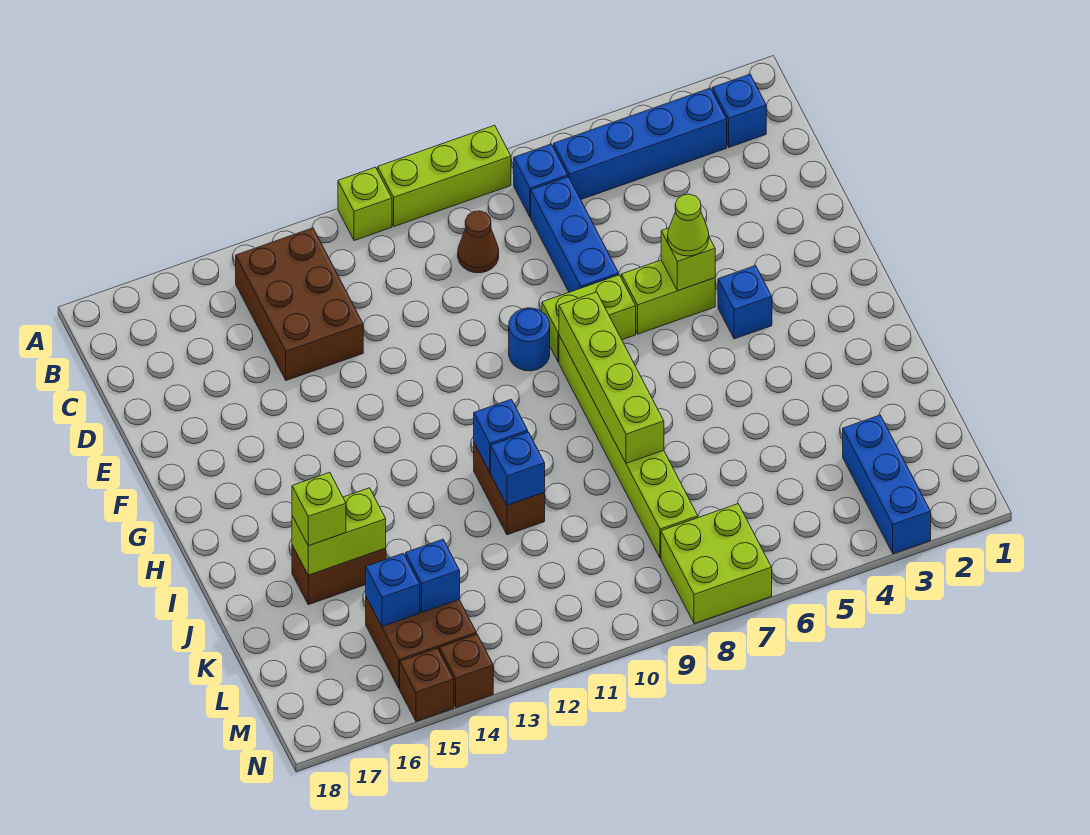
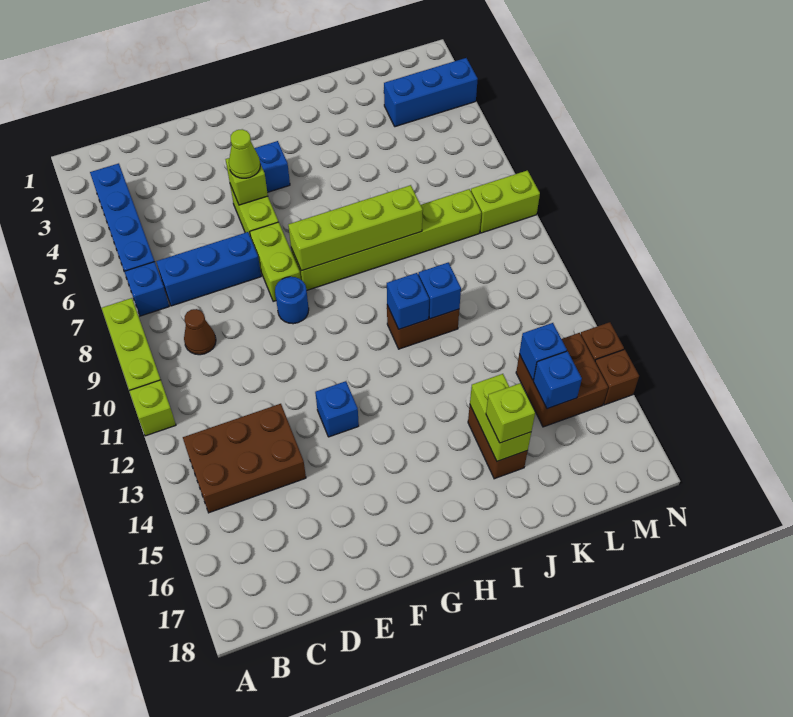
blue 1x1 brick [712,74,766,147] -> blue 1x1 brick moved to [315,381,359,437]
lime 2x2 brick [661,504,772,624] -> lime 1x2 brick [471,170,540,233]

